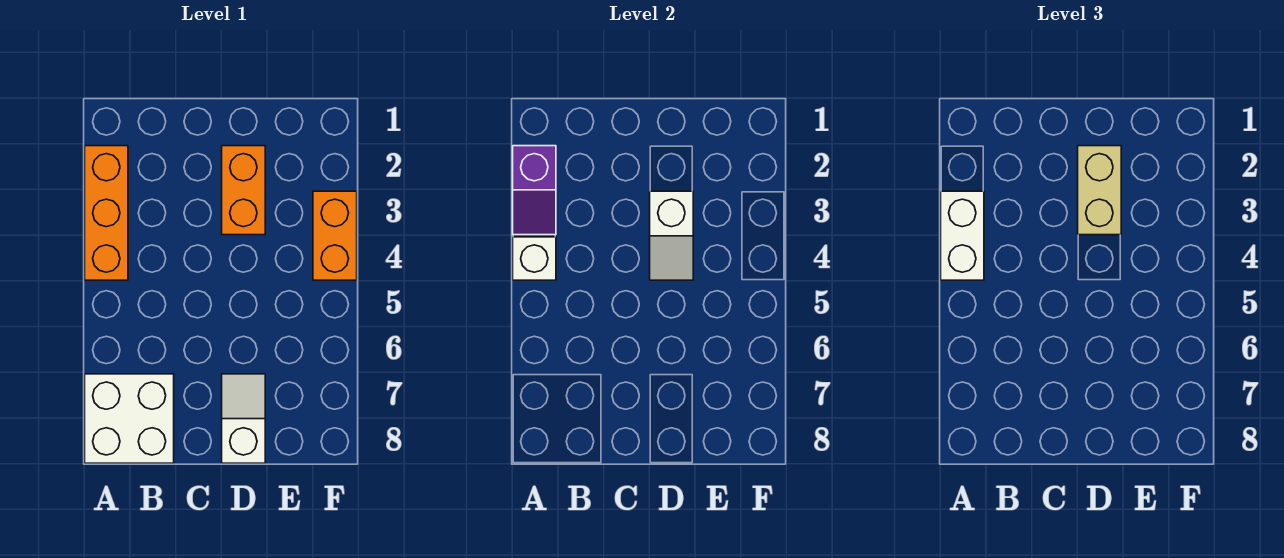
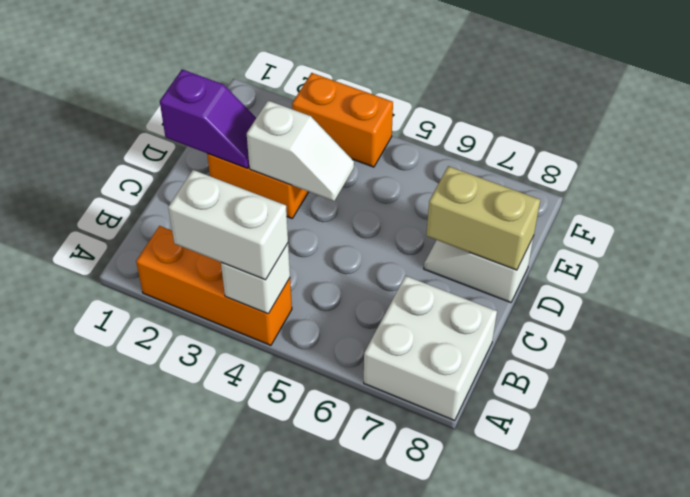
purple 1x2 slope [513,146,556,235] -> purple 1x2 slope moved to [160,69,256,168]
tan 1x2 brick [1078,146,1121,235] -> tan 1x2 brick moved to [426,166,540,270]

